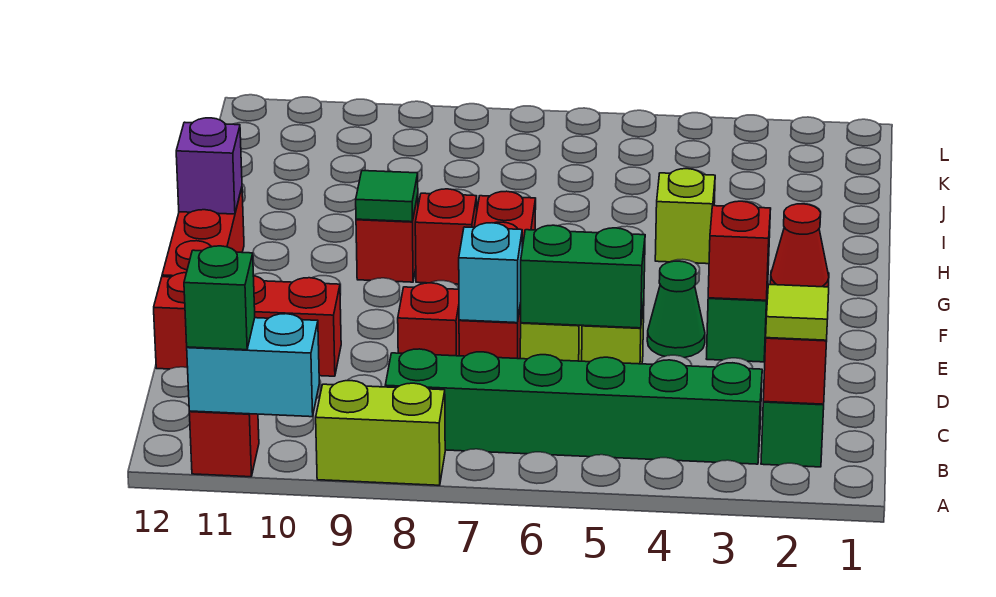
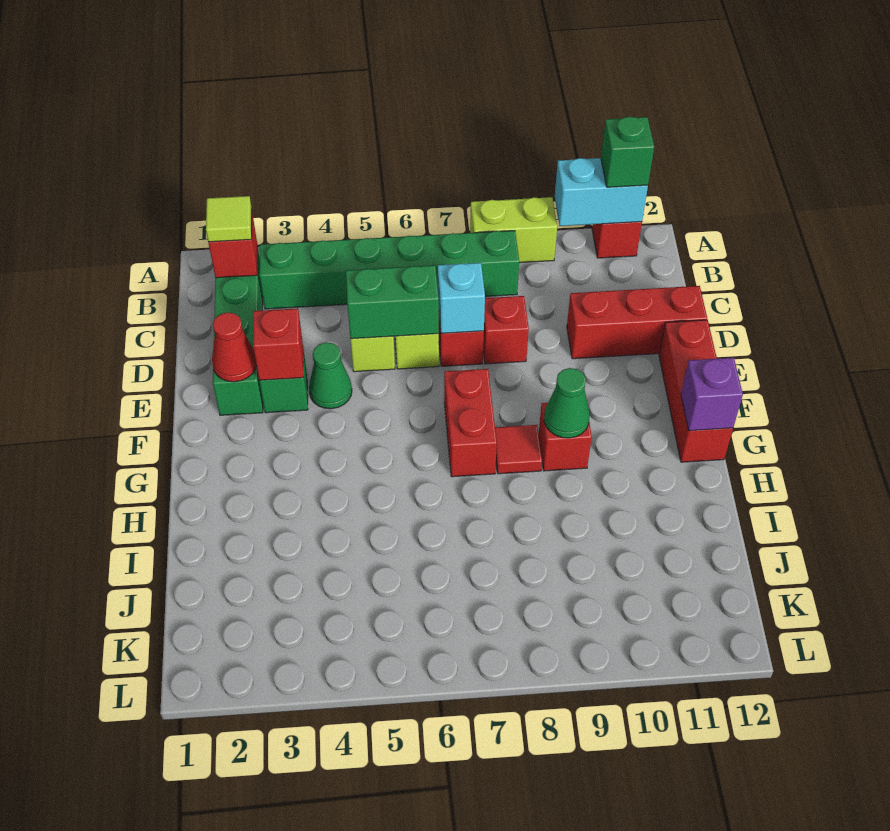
red 1x1 brick [415,189,477,284] -> red 1x1 tile [495,425,542,474]
green 1x1 tile [356,171,418,222] -> green 1x1 cone [544,368,590,438]
lime 1x1 brick [655,169,715,264] -> none

